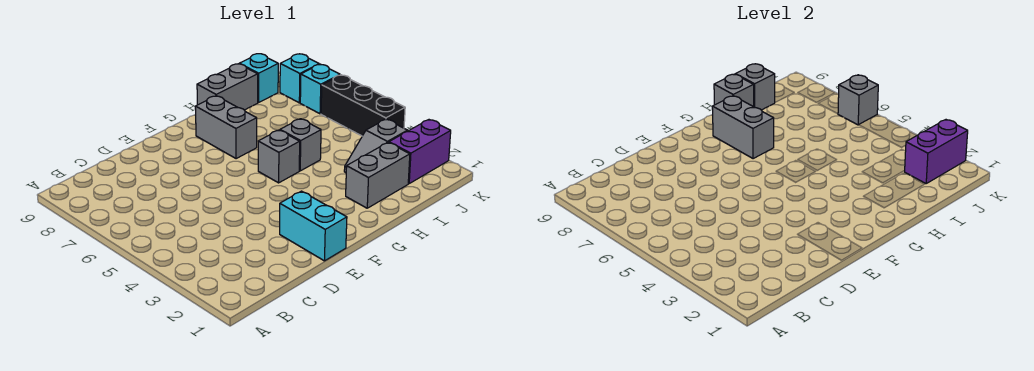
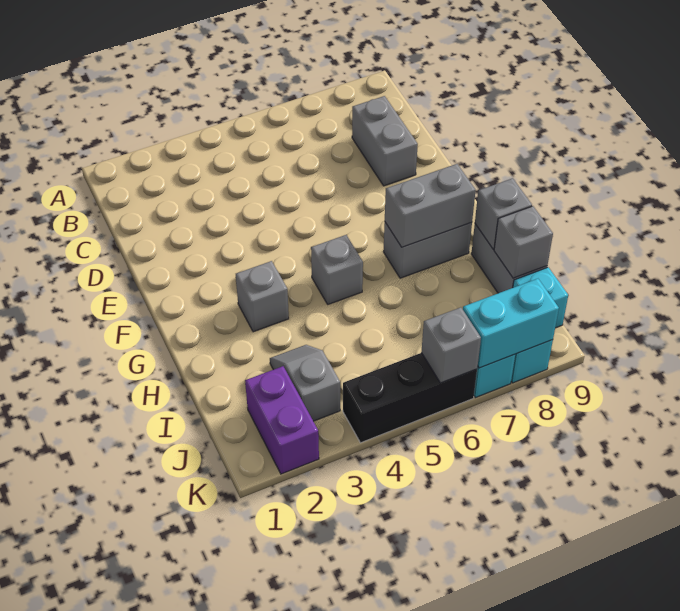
cyan 1x2 brick [280,191,347,261] -> cyan 1x2 brick moved to [463,279,559,368]
grey 1x2 brick [346,143,410,208] -> grey 1x2 brick moved to [352,96,418,186]
grey 1x1 brick [280,119,321,171] -> grey 1x1 brick moved to [236,261,289,332]
purple 1x2 brick [904,120,968,183] -> none

